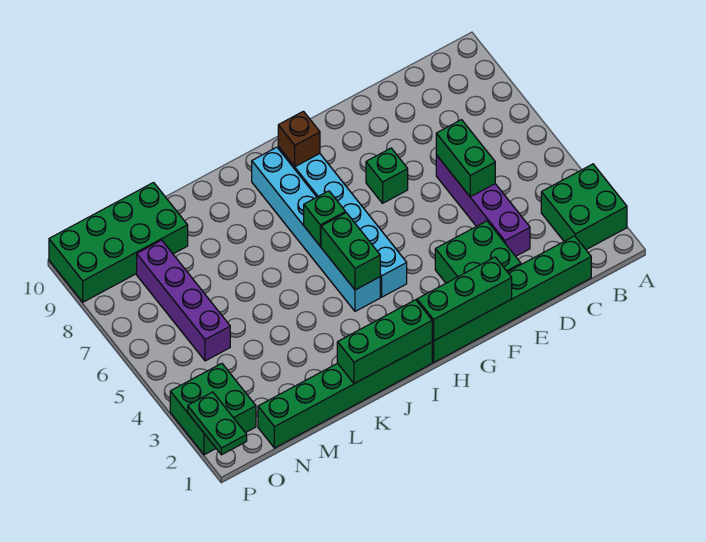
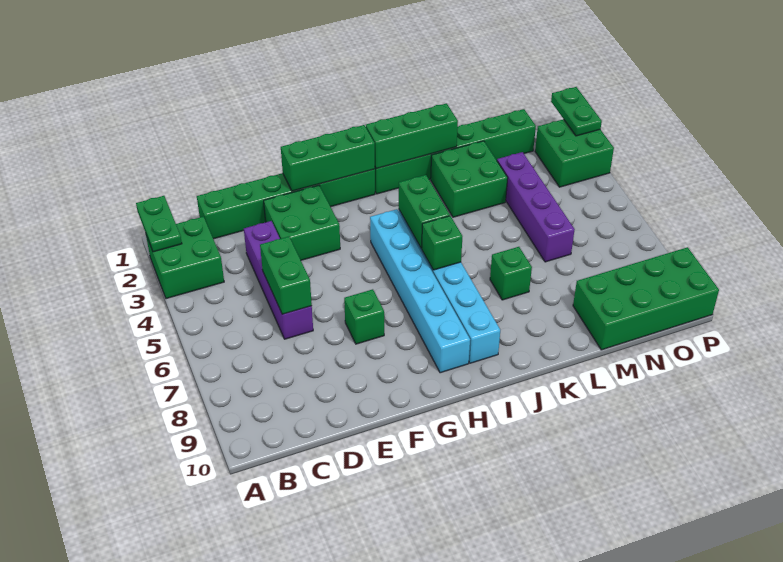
none -> green 1x2 plate [136,196,182,252]
brown 1x1 brick [278,111,320,167] -> none
none -> green 2x2 brick [431,141,508,217]
none -> green 1x1 brick [490,247,532,300]
purple 1x4 brick [137,240,230,361] -> purple 1x4 brick moved to [497,152,575,262]

